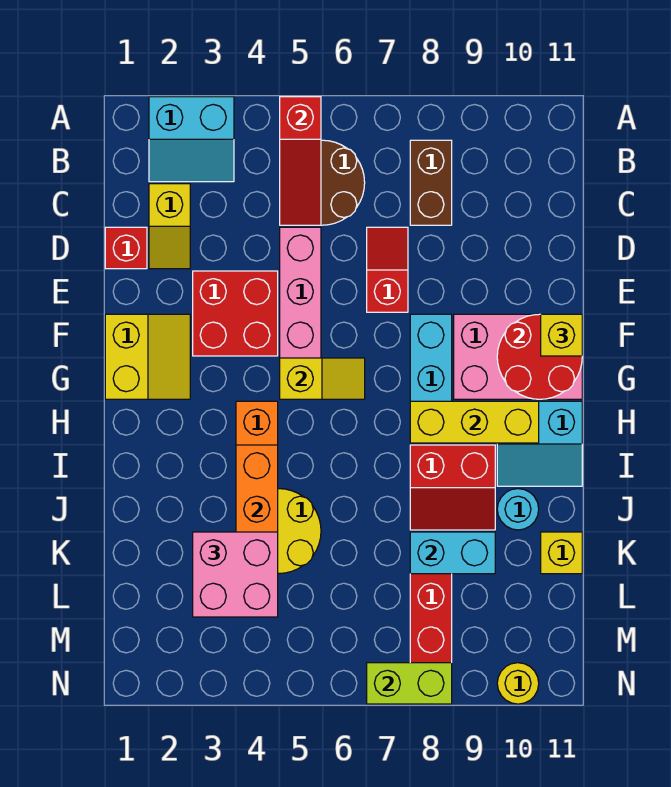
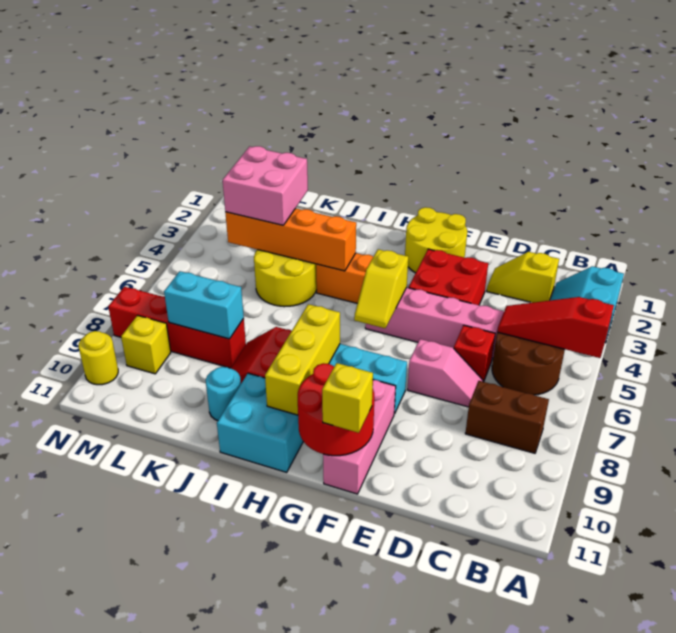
red 1x1 brick [105,227,147,269] -> red 1x1 brick moved to [454,325,495,382]
red 1x2 slope [367,227,408,312] -> pink 1x2 slope [407,339,483,407]
yellow 2x2 slope [105,314,190,399] -> yellow 2x2 round brick [405,207,467,273]
pink 2x3 brick [454,314,582,399] -> pink 1x3 brick [323,380,396,494]
cyan 2x2 slope [497,401,582,486] -> cyan 2x2 brick [217,373,303,472]
cyan 1x2 brick [410,532,495,574] -> cyan 1x2 brick turned to [164,271,244,339]
yellow 1x1 brick [541,532,582,574] -> yellow 1x1 brick moved to [121,315,171,374]
lime 1x2 brick [367,663,452,704] -> none

